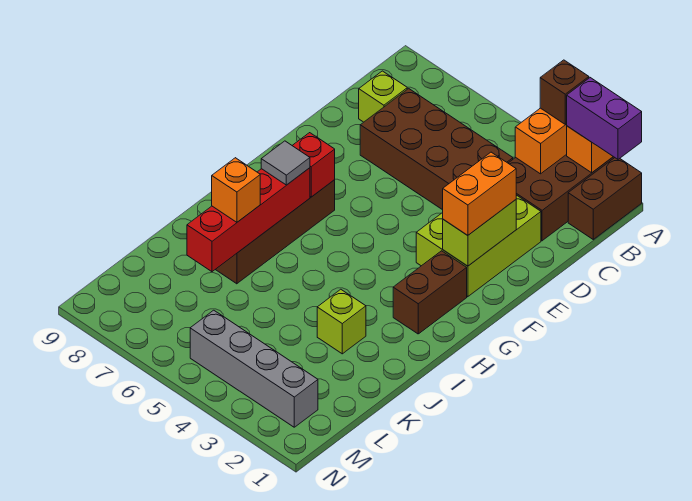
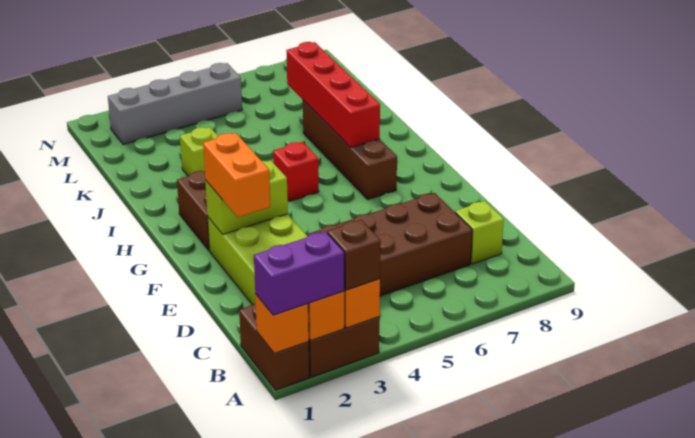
lime 1x2 brick [443,200,516,266] -> lime 1x2 brick turned to [205,160,288,234]
red 1x1 brick [292,133,335,197] -> red 1x1 brick moved to [273,142,319,201]
grey 1x1 tile [261,141,310,185] -> none
orange 1x1 brick [212,158,260,222] -> orange 1x1 brick moved to [255,294,309,353]

